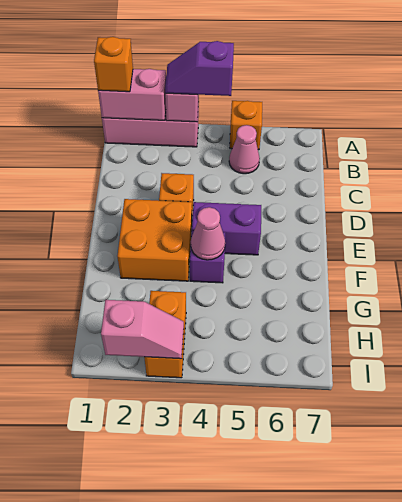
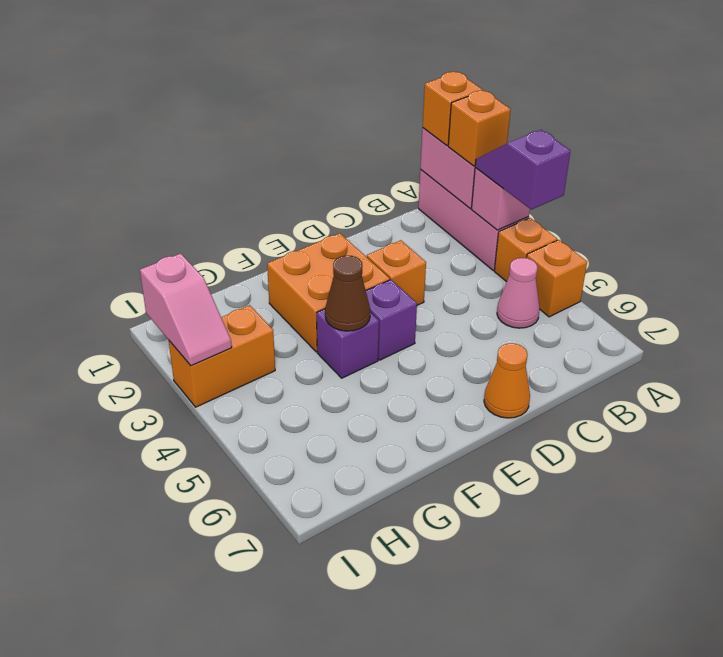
none -> orange 1x1 brick [448,91,511,166]
none -> orange 1x1 brick [494,218,557,282]
none -> orange 1x1 cone [484,343,530,418]
purple 1x2 brick [192,202,261,255] -> purple 1x1 brick [366,280,417,360]
pink 1x1 cone [191,207,225,260] -> brown 1x1 cone [325,256,370,331]

